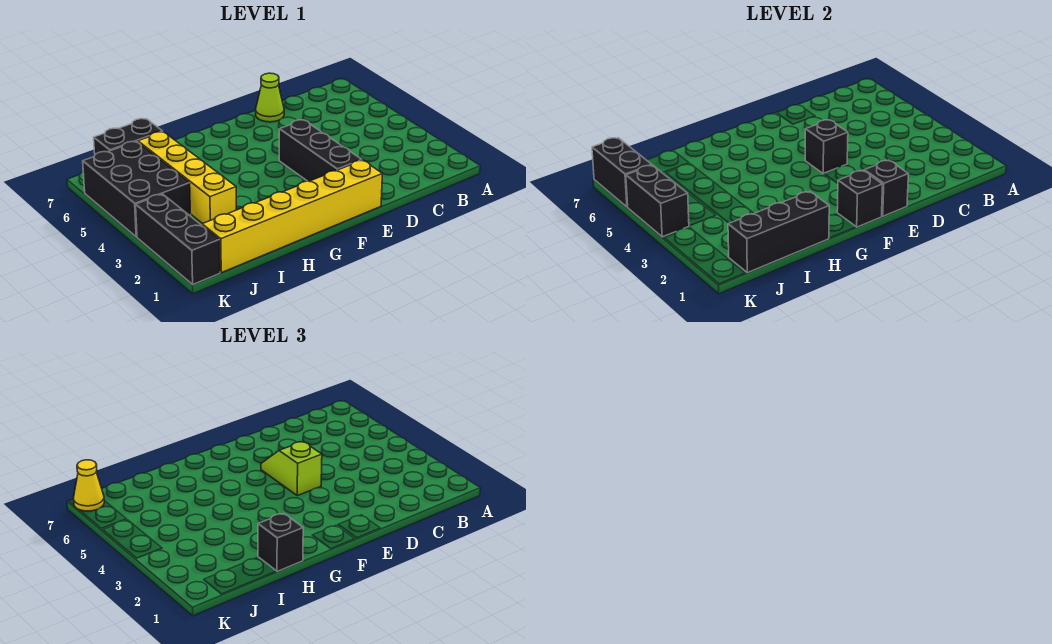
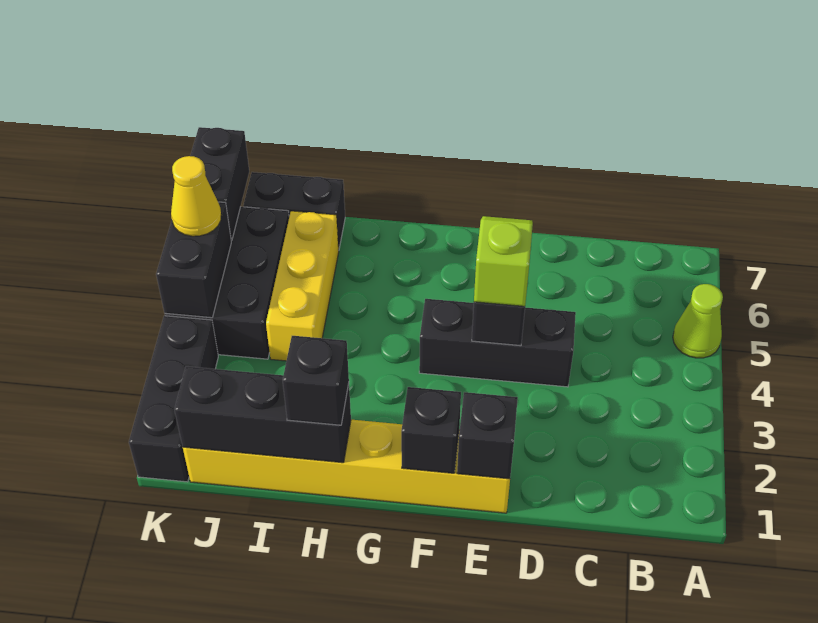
lime 1x1 cone [256,73,284,122] -> lime 1x1 cone moved to [673,284,723,358]
black 1x3 brick [279,120,362,181] -> black 1x3 brick turned to [419,299,576,387]
yellow 1x4 brick [138,132,236,224] -> yellow 1x3 brick [266,211,339,361]
yellow 1x1 cone [74,460,104,511] -> yellow 1x1 cone moved to [171,156,221,236]

